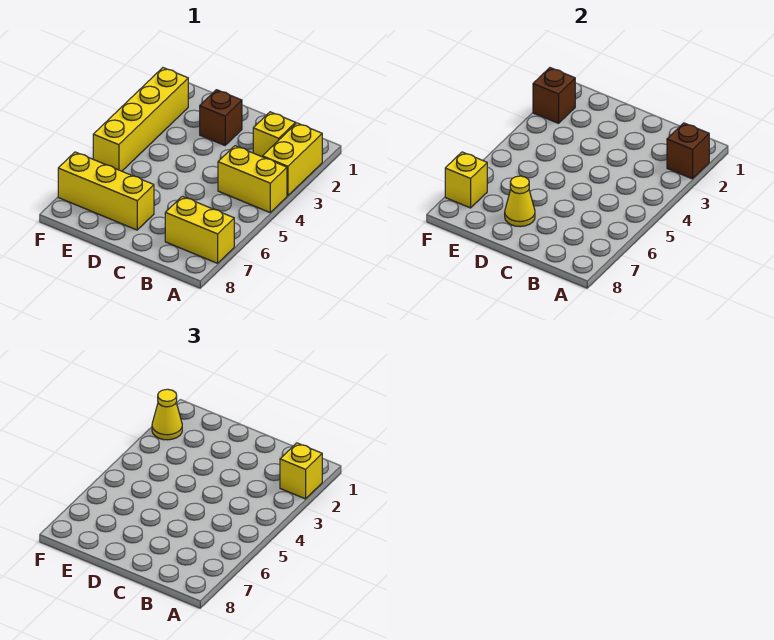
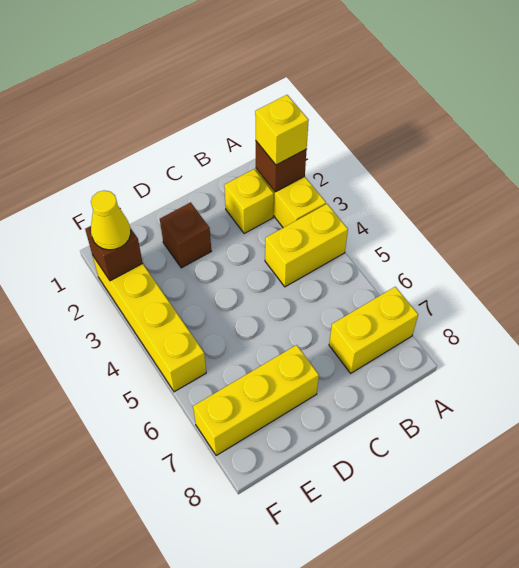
yellow 1x1 cone [505,176,535,227] -> none
yellow 1x1 brick [445,152,487,208] -> none

